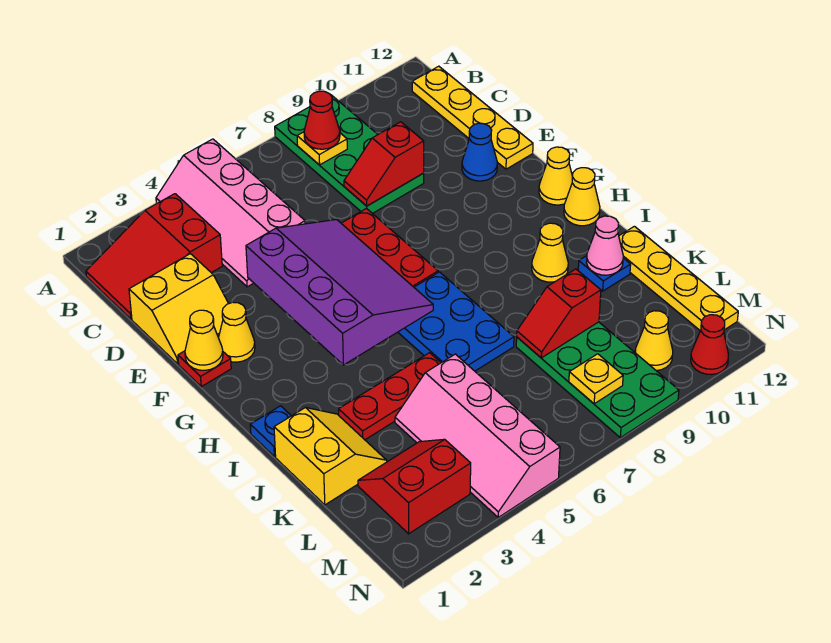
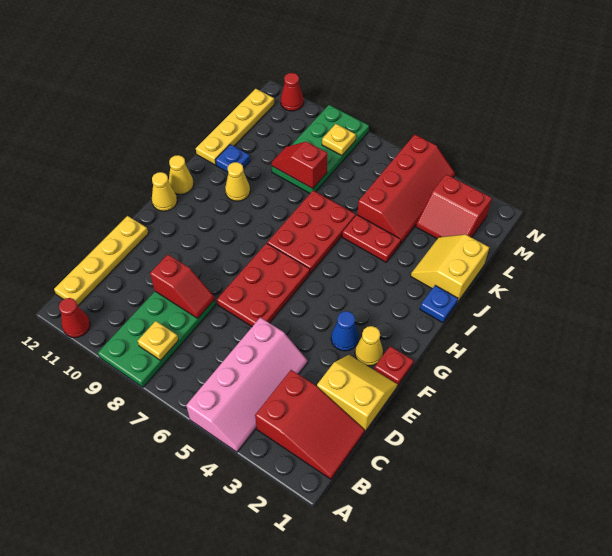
red 1x1 cone [304,91,340,149] -> red 1x1 cone moved to [59,298,90,338]
purple 3x4 slope [246,220,433,365] -> none
blue 1x1 cone [462,123,497,181] -> blue 1x1 cone moved to [331,311,359,351]
yellow 1x1 cone [185,310,223,370] -> none
blue 2x3 plate [398,272,514,371] -> red 2x3 plate [267,191,356,273]
red 1x3 plate [339,353,441,440] -> red 1x2 plate [342,215,401,262]
pink 1x1 cone [586,216,623,275] -> none
pink 2x4 slope [395,354,560,517] -> red 2x4 slope [357,135,455,244]
red 1x2 slope [517,269,601,358] -> red 1x2 slope turned to [272,142,327,189]
yellow 1x1 cone [635,311,673,371] -> none

